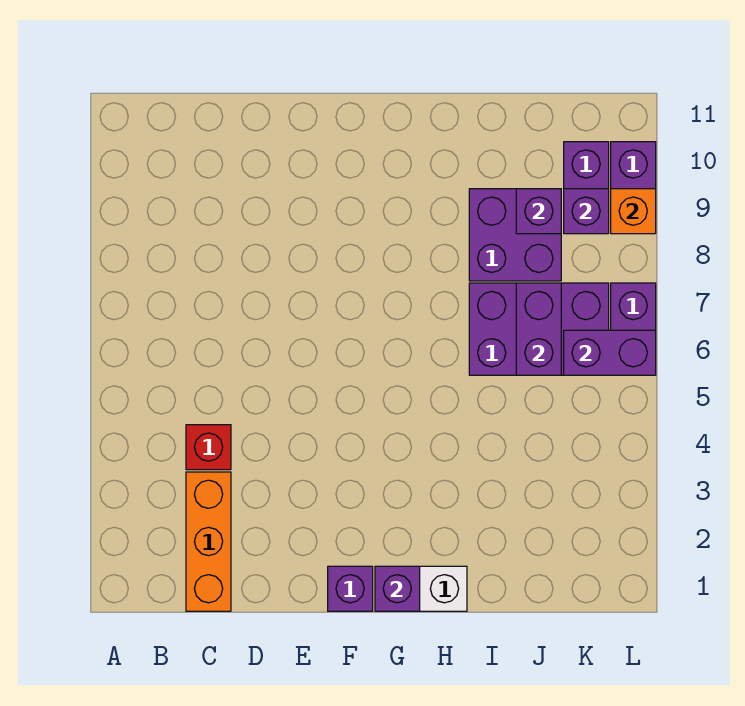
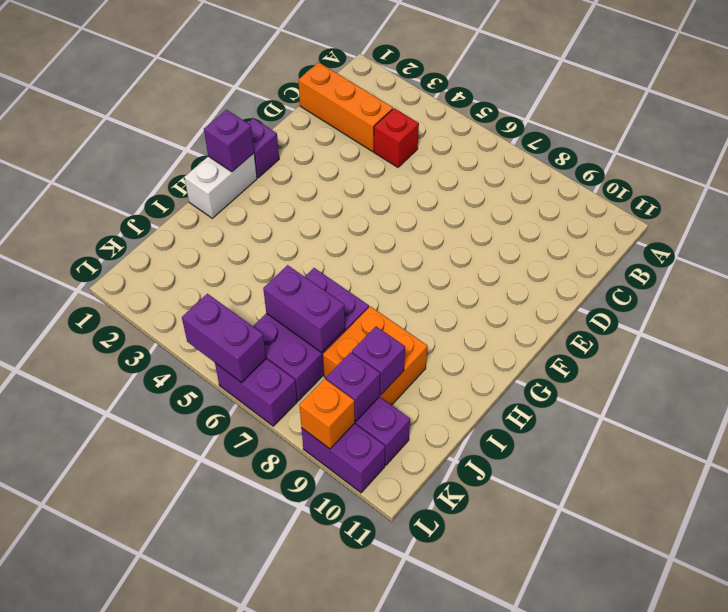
purple 2x2 brick [469,189,561,281] -> orange 2x2 brick [323,306,427,405]
purple 1x2 brick [564,330,656,375] -> purple 1x2 brick turned to [182,294,266,383]

